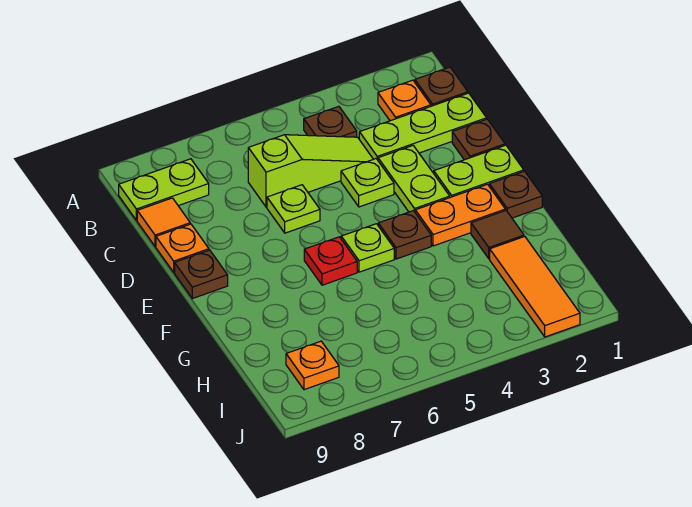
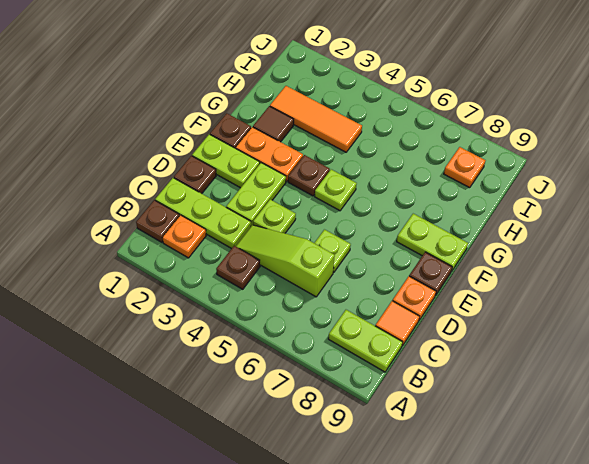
red 1x1 plate [304,237,357,285] -> none
none -> lime 1x2 plate [397,214,468,271]
orange 1x3 tile [490,237,580,337] -> orange 1x3 tile turned to [270,86,362,152]

